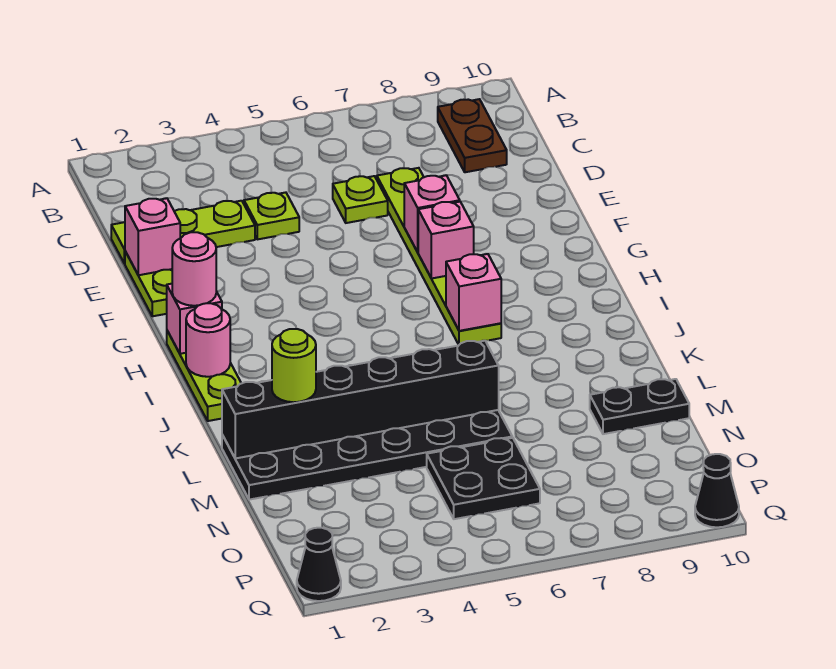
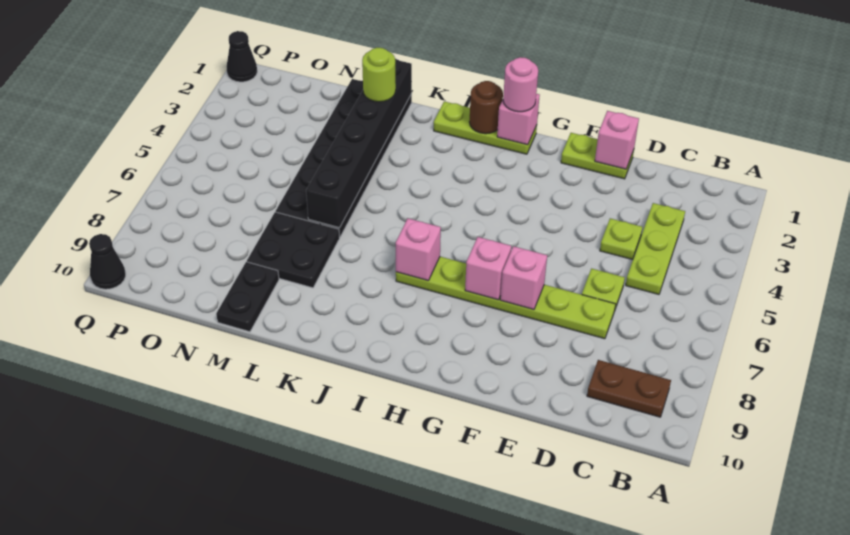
lime 1x3 plate [111,201,255,264] -> lime 1x3 plate moved to [626,203,685,294]
pink 1x1 round brick [186,303,230,377] -> brown 1x1 round brick [470,81,503,134]
black 2x2 plate [427,438,540,519] -> black 2x2 plate moved to [247,212,340,288]

